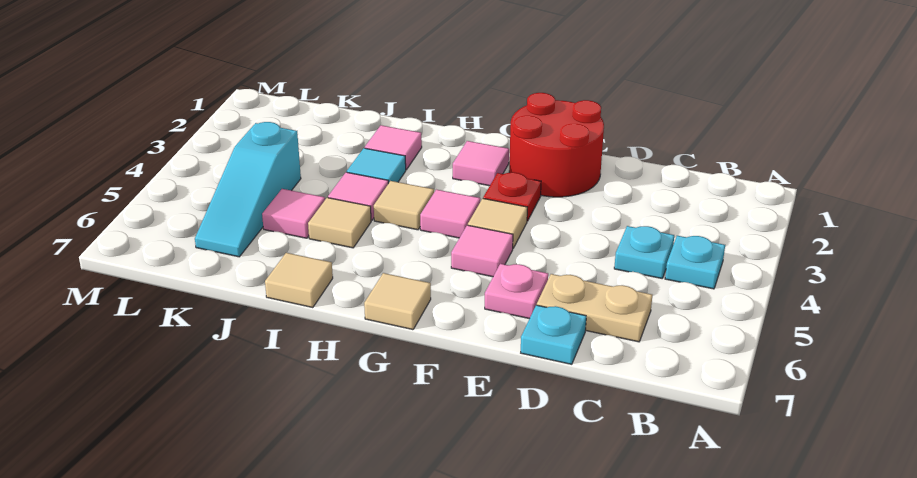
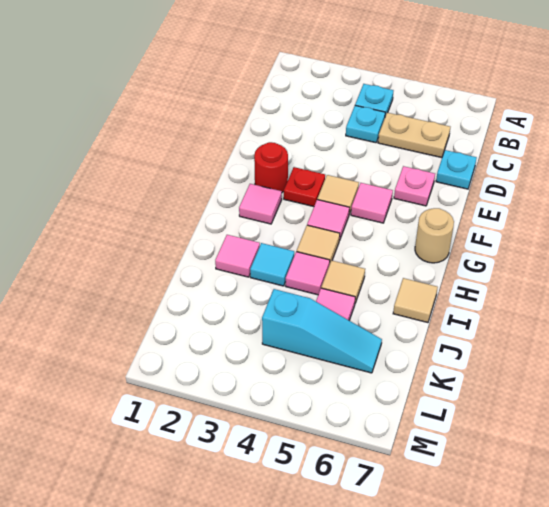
tan 1x2 plate [537,274,652,342] -> tan 1x2 plate turned to [378,113,450,158]
red 2x2 round brick [509,93,604,197] -> red 1x1 round brick [254,142,288,192]
tan 1x1 tile [364,273,431,330] -> tan 1x1 round brick [415,208,454,263]

